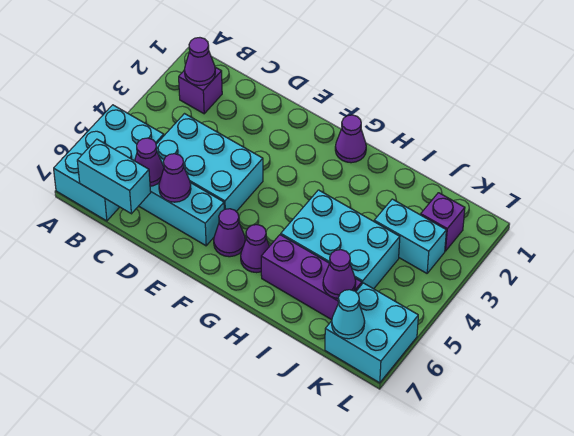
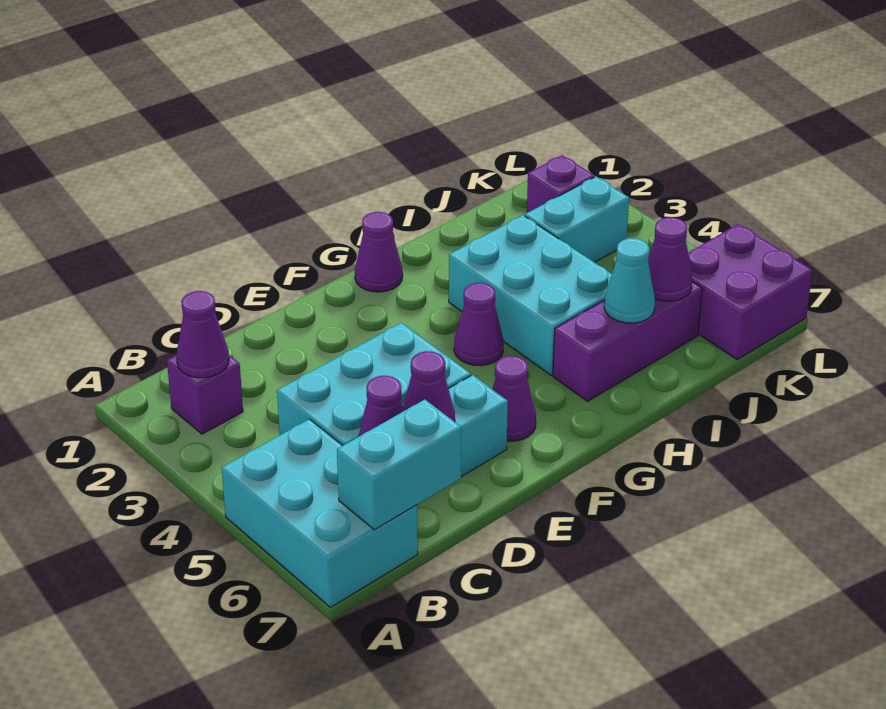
purple 1x1 cone [241,225,269,273] -> purple 1x1 cone moved to [454,283,504,366]
cyan 2x3 brick [281,190,400,289] -> cyan 2x3 brick turned to [449,215,612,375]
cyan 2x2 brick [325,283,418,383] -> purple 2x2 brick [688,224,812,360]
cyan 1x1 cone [332,290,365,339] -> cyan 1x1 cone moved to [604,238,655,323]

